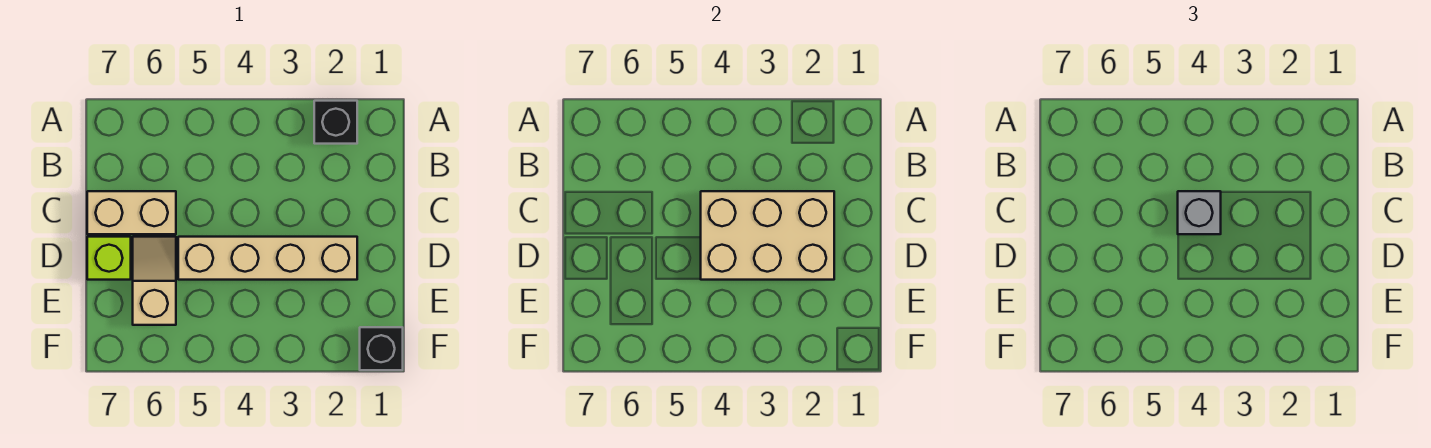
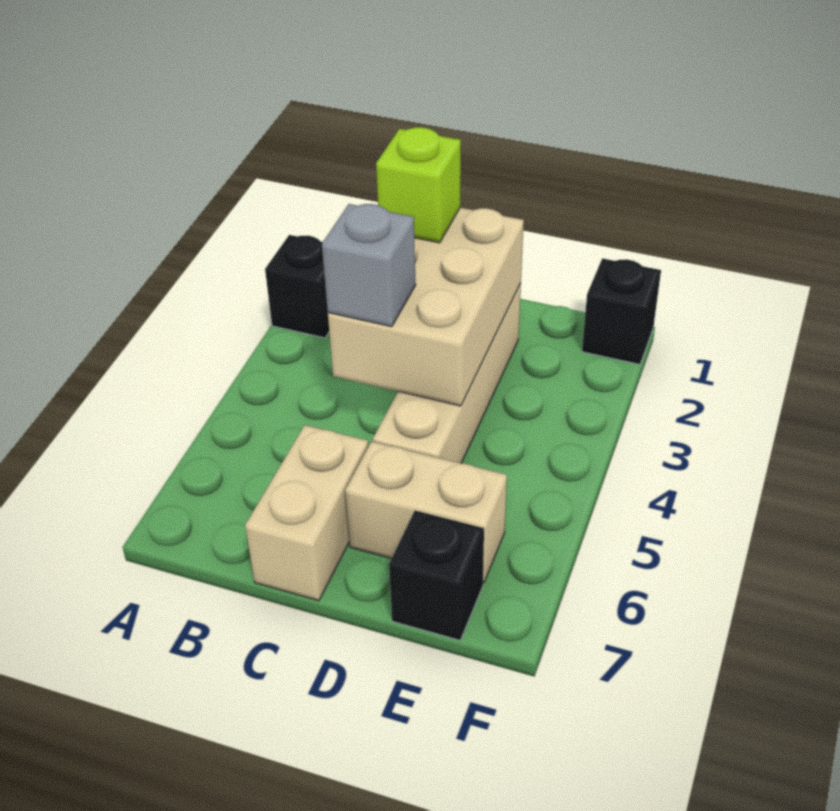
tan 1x2 slope [133,237,176,325] -> tan 1x2 brick [345,441,507,583]
lime 1x1 brick [87,237,131,280] -> lime 1x1 brick moved to [376,127,461,243]
none -> black 1x1 brick [389,511,484,640]

